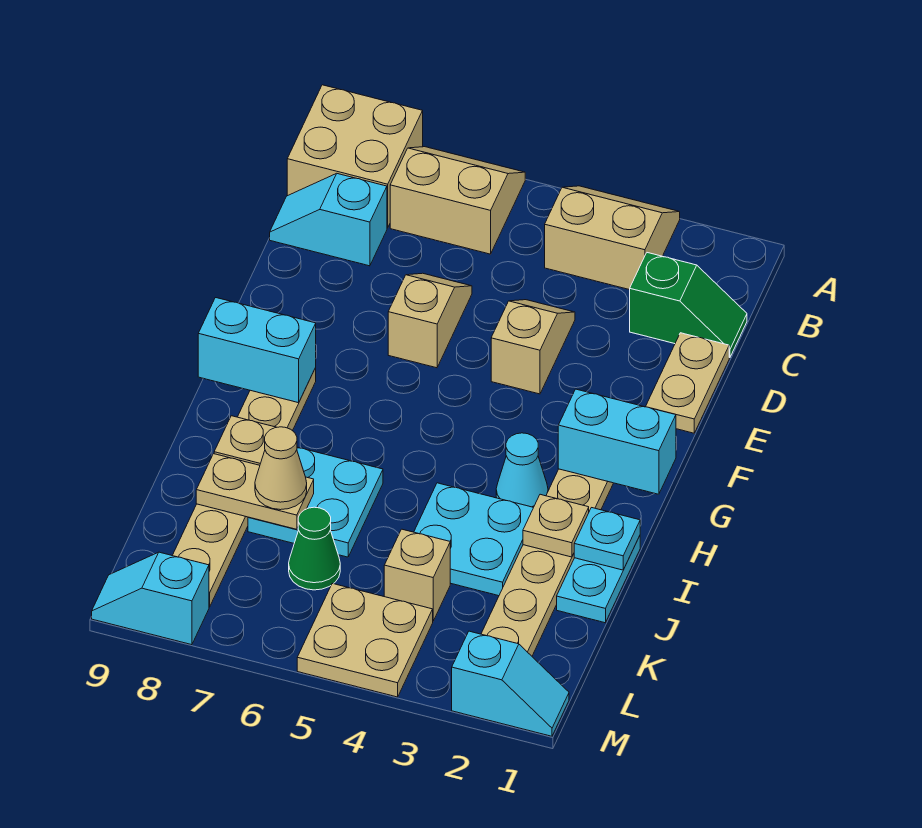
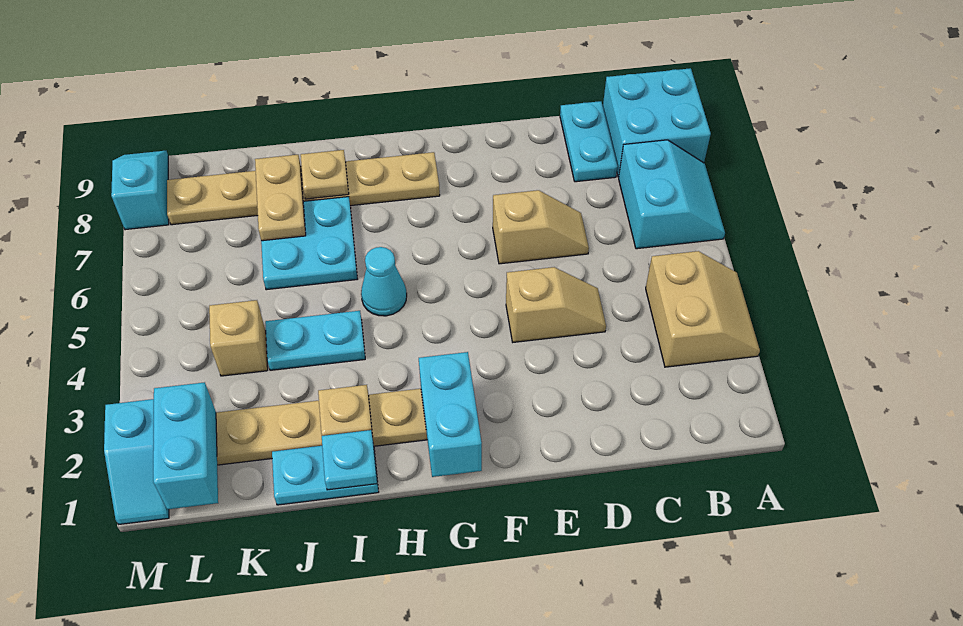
tan 2x2 slope [390,147,525,254] -> cyan 2x2 slope [619,140,725,249]
tan 2x2 brick [287,85,423,228] -> cyan 2x2 brick [603,68,711,177]
green 1x2 slope [630,253,747,358] -> none
cyan 1x2 slope [270,174,387,266] -> cyan 1x2 plate [560,101,618,182]
tan 1x2 plate [646,333,729,433] -> none
cyan 1x2 brick [198,298,316,403] -> cyan 1x2 brick moved to [153,382,218,509]
cyan 1x1 cone [496,433,548,507] -> cyan 1x1 cone moved to [361,247,407,316]
cyan 2x2 plate [414,483,533,596] -> cyan 1x2 plate [265,311,365,370]
tan 1x1 cone [255,427,307,510] -> none
green 1x1 cone [289,507,340,590] -> none
tan 2x2 plate [297,583,433,697] -> none

